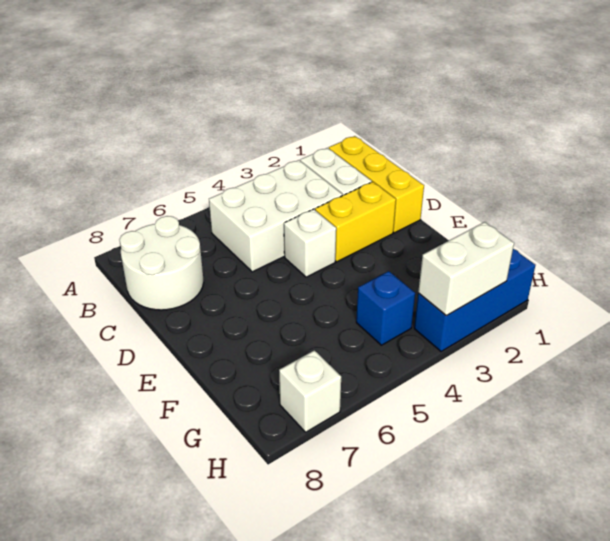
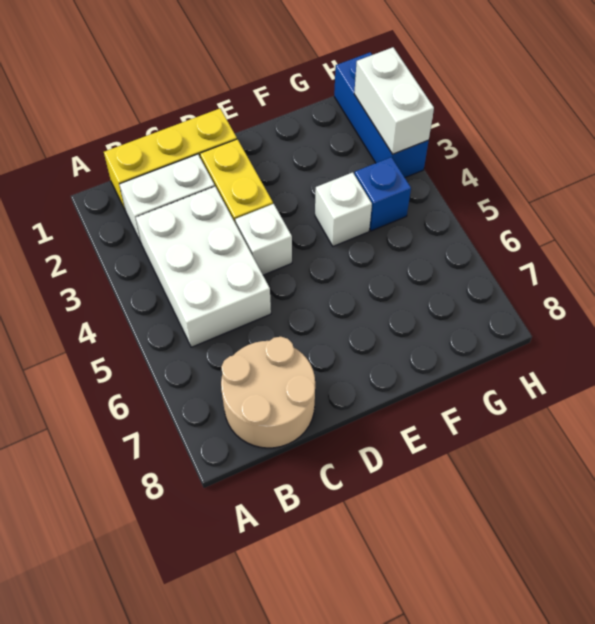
white 2x2 round brick [119,216,204,310] -> tan 2x2 round brick [221,337,315,448]
white 1x1 brick [279,350,341,432] -> white 1x1 brick moved to [315,172,372,246]

